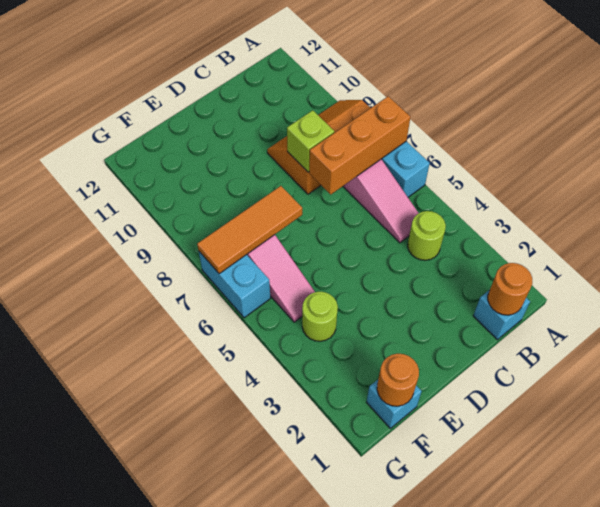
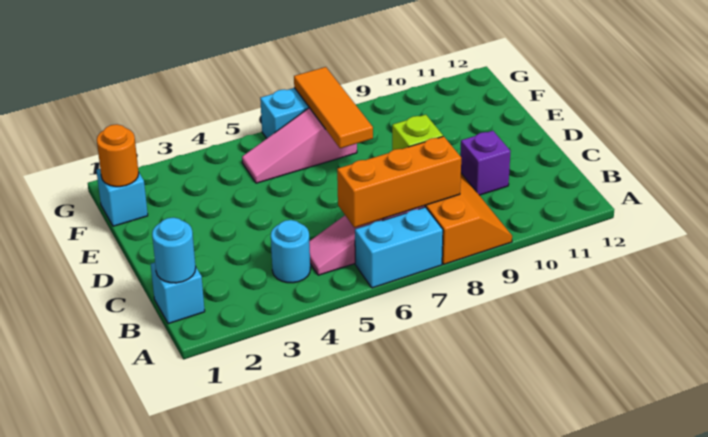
orange 1x3 brick [309,96,410,194] -> orange 1x3 brick turned to [337,136,461,228]
orange 1x1 round brick [488,263,532,315] -> cyan 1x1 round brick [152,218,196,283]
lime 1x1 round brick [408,211,446,260] -> cyan 1x1 round brick [271,220,310,283]
none -> purple 1x1 brick [460,131,510,195]
lime 1x1 round brick [302,292,338,341] -> none

